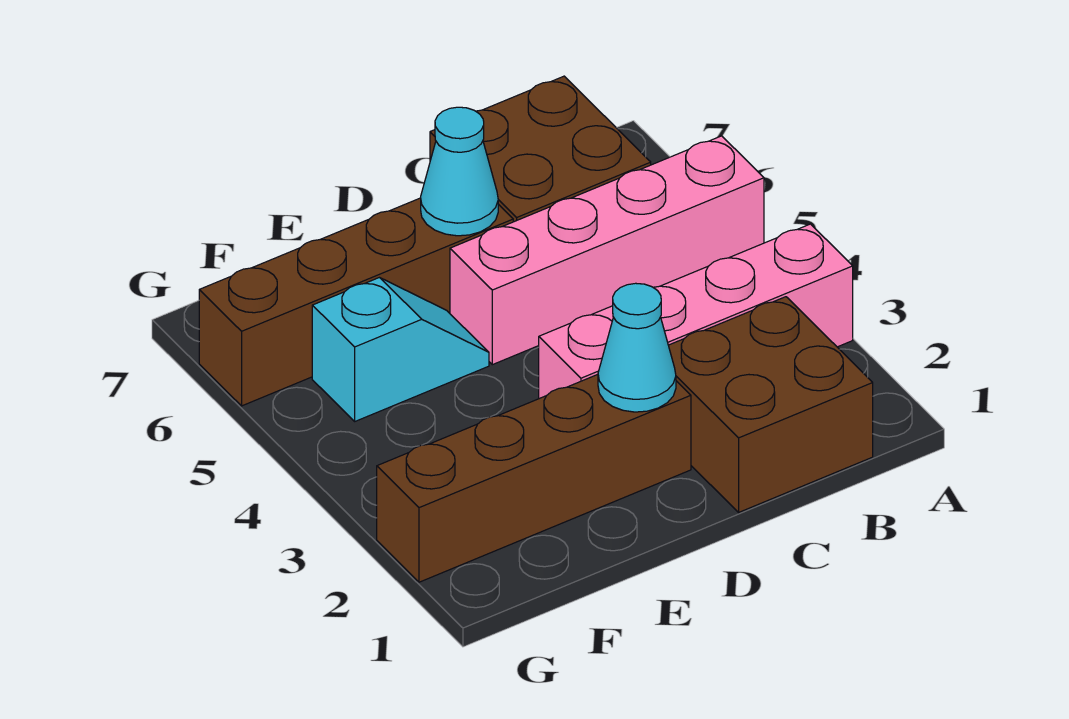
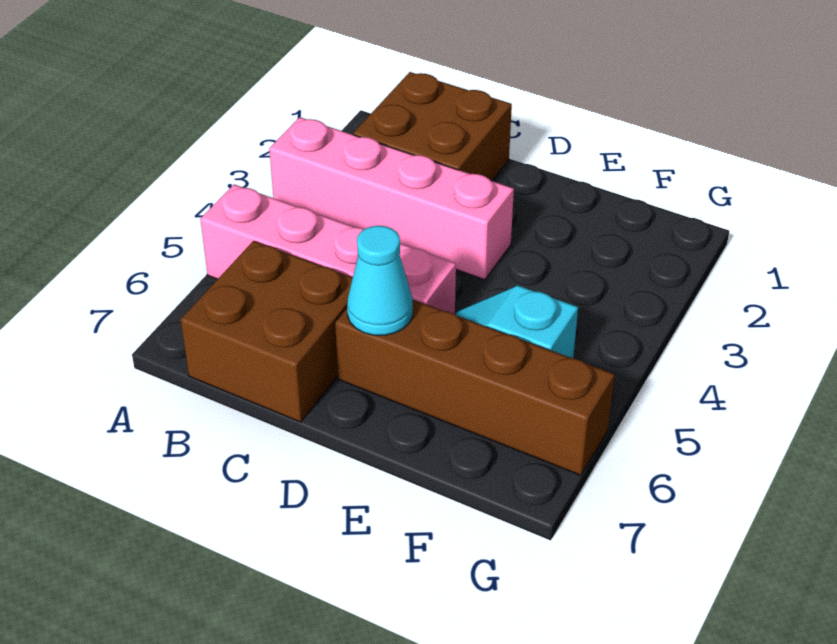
brown 1x4 brick [377,375,691,582] -> none
cyan 1x1 cone [598,283,676,412] -> none

